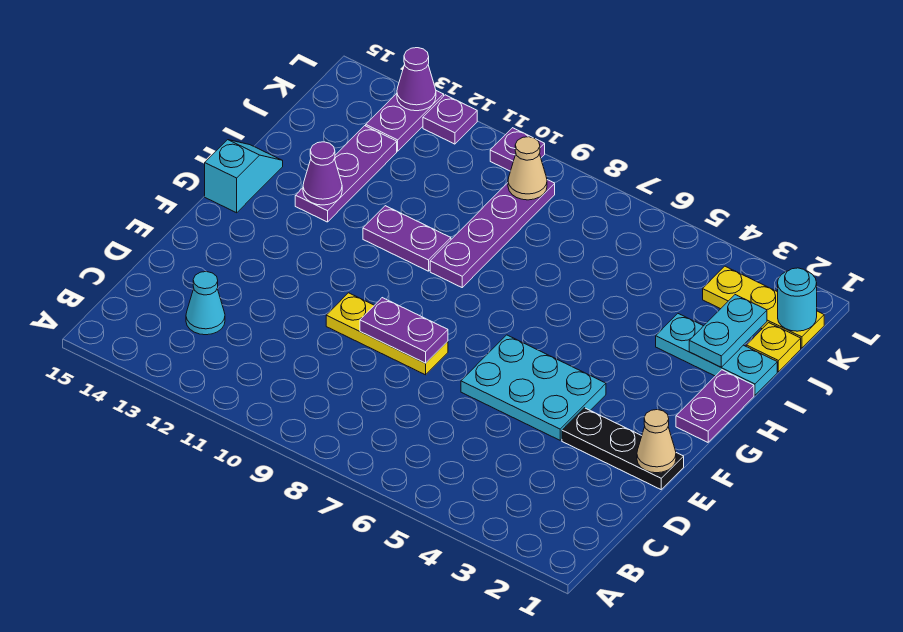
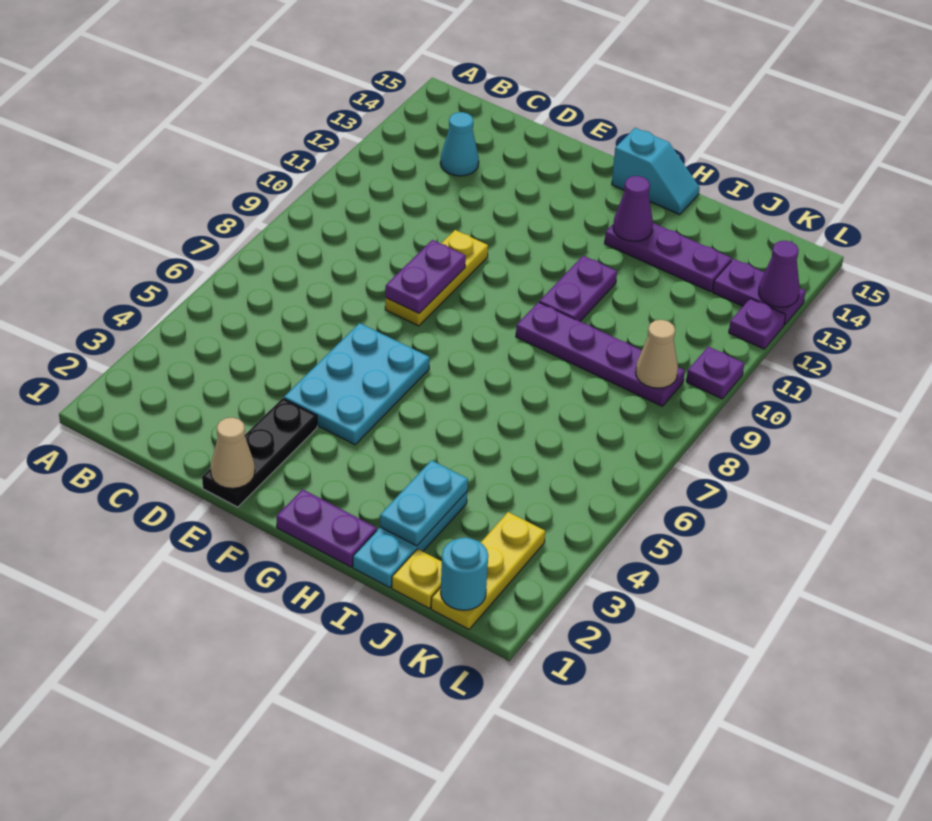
cyan 1x2 plate [689,295,767,367] -> cyan 1x2 plate turned to [380,460,468,546]

